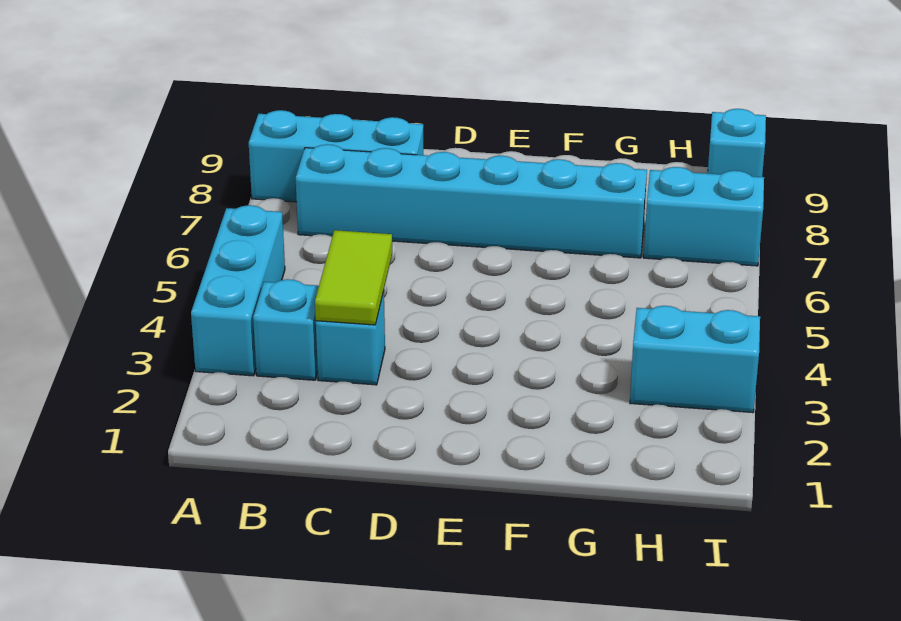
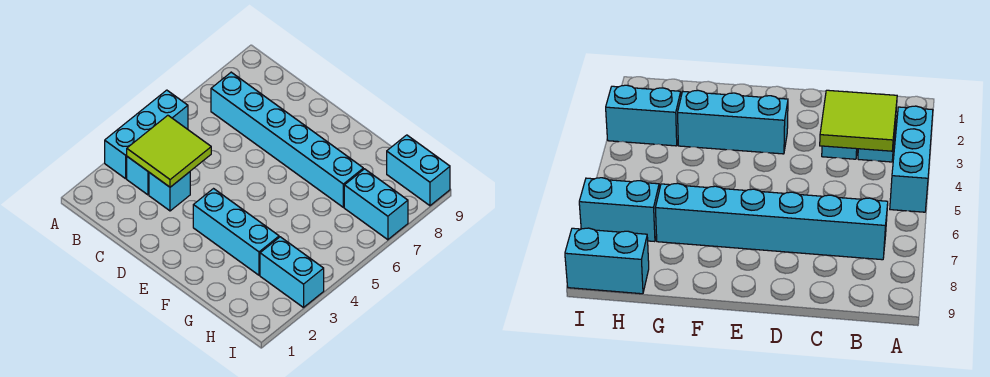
cyan 1x3 brick [249,110,423,202] -> cyan 1x3 brick moved to [193,189,279,275]
lime 1x2 tile [315,230,392,325] -> lime 2x2 tile [127,115,211,187]
cyan 1x1 brick [708,109,766,177] -> cyan 1x2 brick [387,135,450,206]

